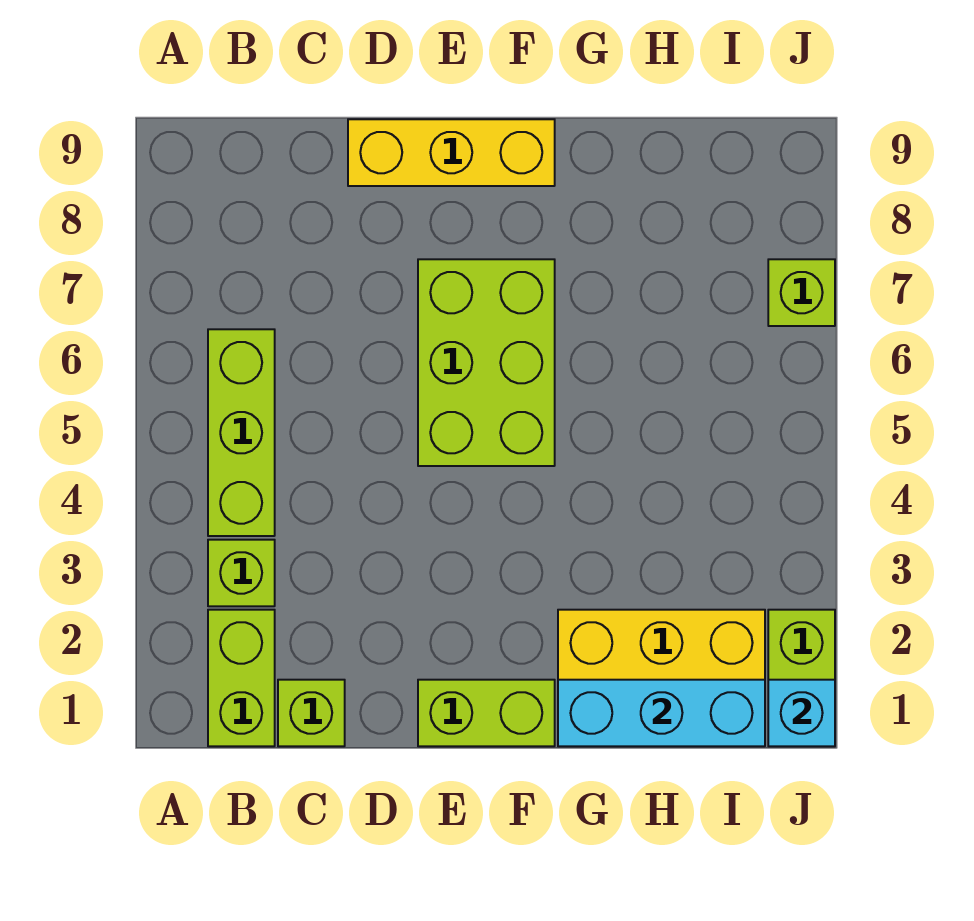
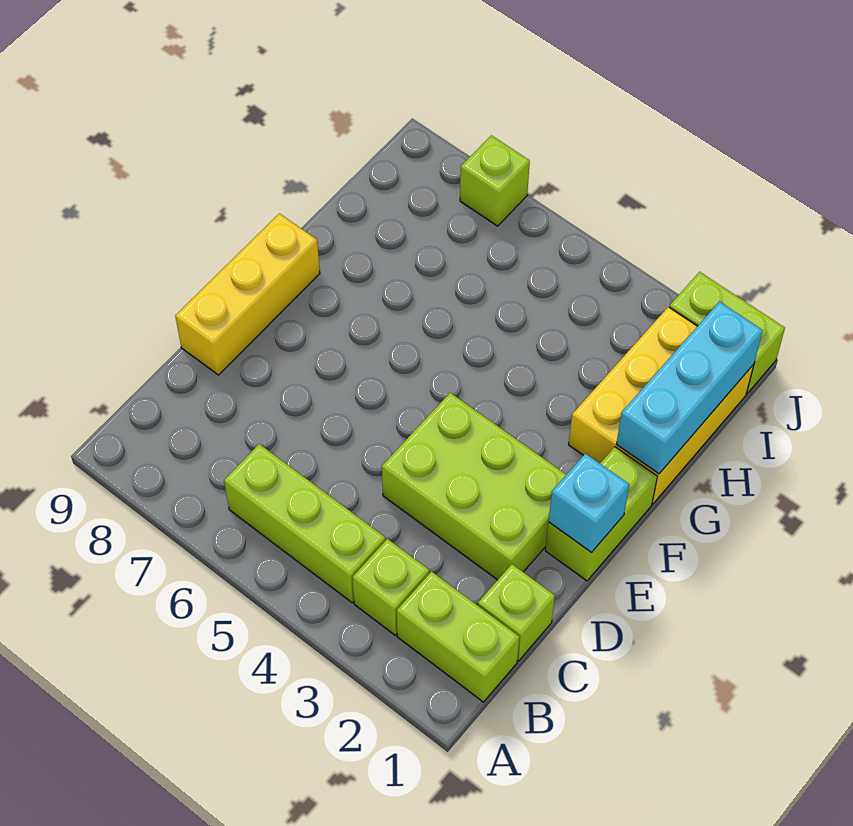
lime 2x3 brick [418,259,555,466] -> lime 2x3 brick moved to [382,393,566,580]
cyan 1x1 brick [768,680,835,746] -> cyan 1x1 brick moved to [549,454,629,553]

